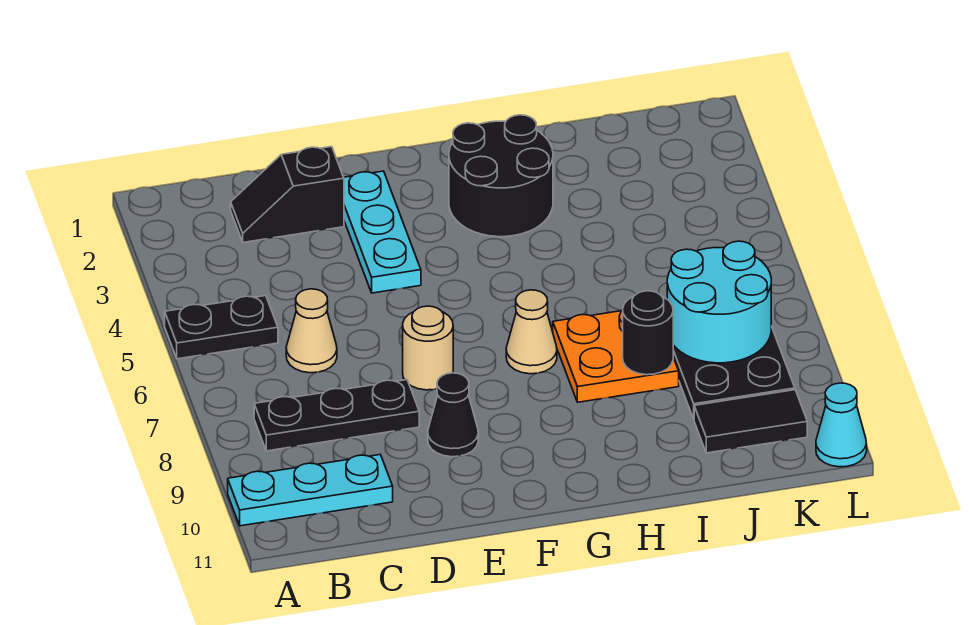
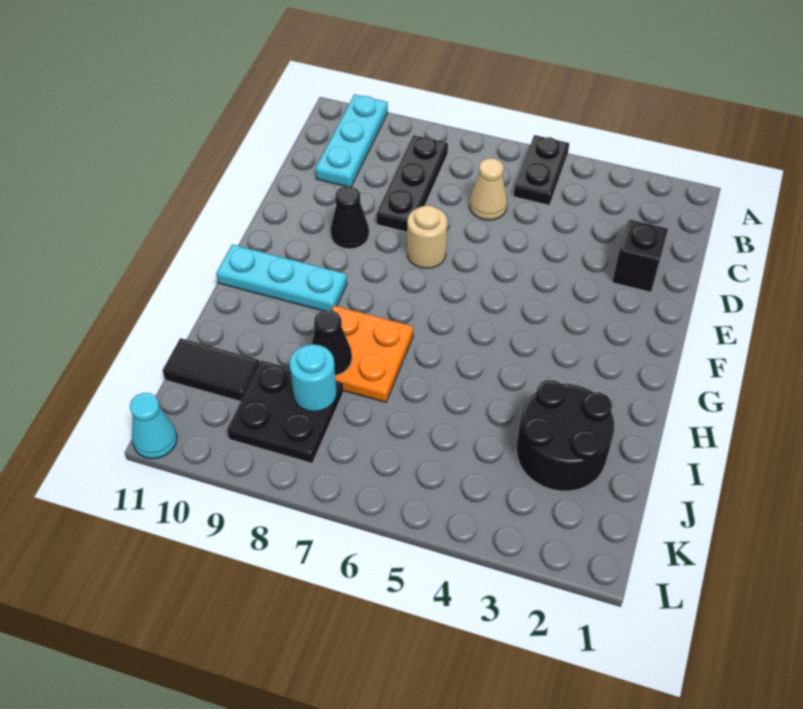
cyan 1x3 plate [344,171,421,293] -> cyan 1x3 plate moved to [216,244,347,311]
black 2x2 round brick [449,115,553,237] -> black 2x2 round brick moved to [516,380,614,491]
tan 1x1 cone [506,290,557,374] -> none
black 1x1 round brick [623,291,673,375] -> black 1x1 cone [312,310,352,375]
cyan 2x2 round brick [667,241,771,363] -> cyan 1x1 round brick [289,344,337,412]
black 1x2 tile [694,390,807,453] -> black 1x2 tile turned to [163,338,260,402]

